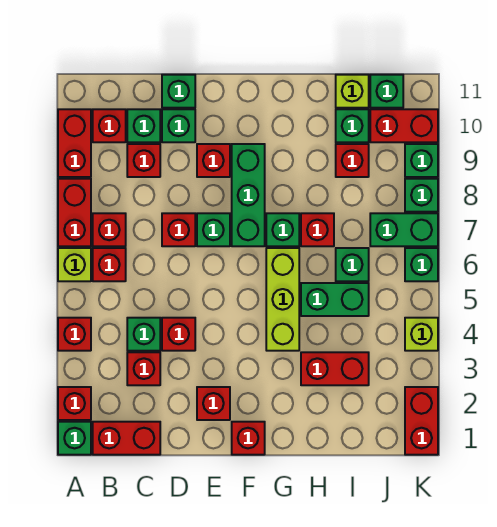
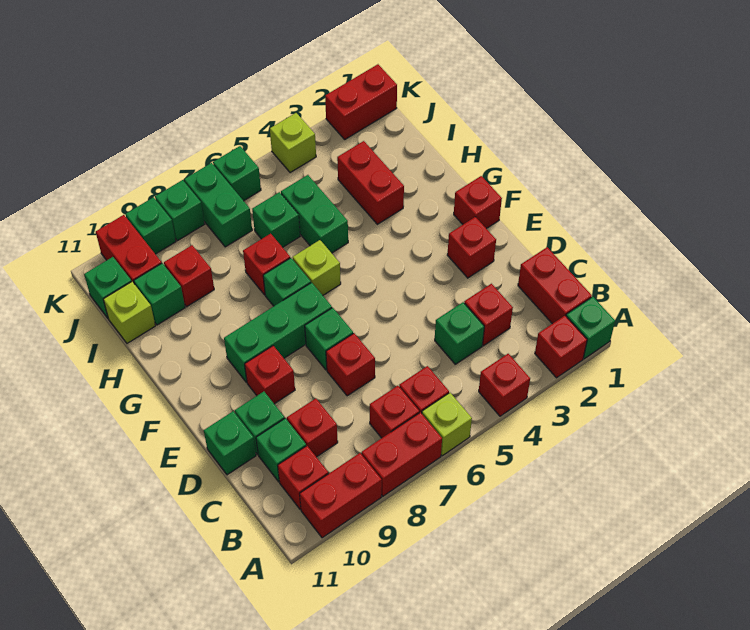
red 1x1 brick [162,318,195,351] -> none
lime 1x3 brick [266,248,299,351] -> lime 1x1 brick [293,240,341,295]

